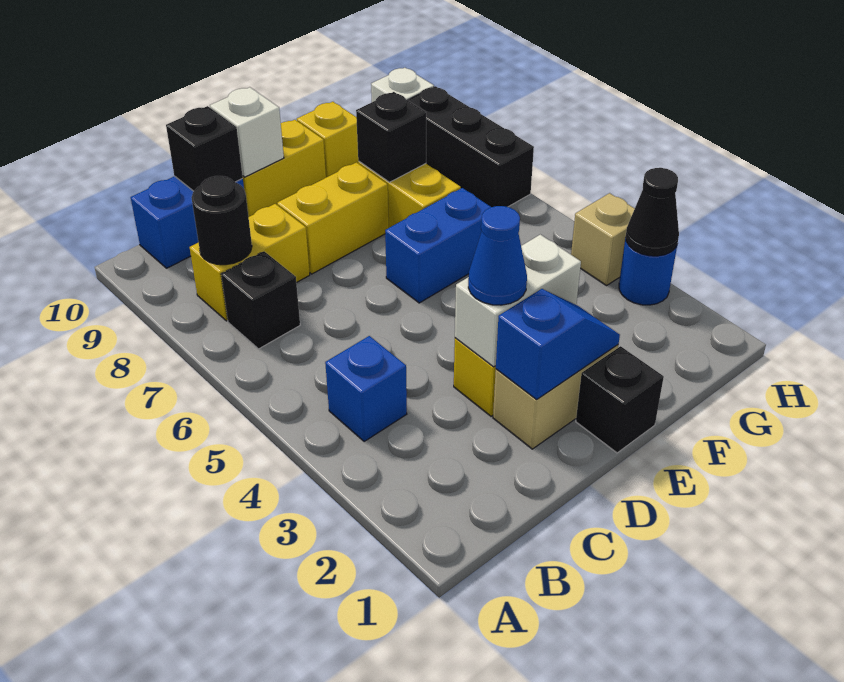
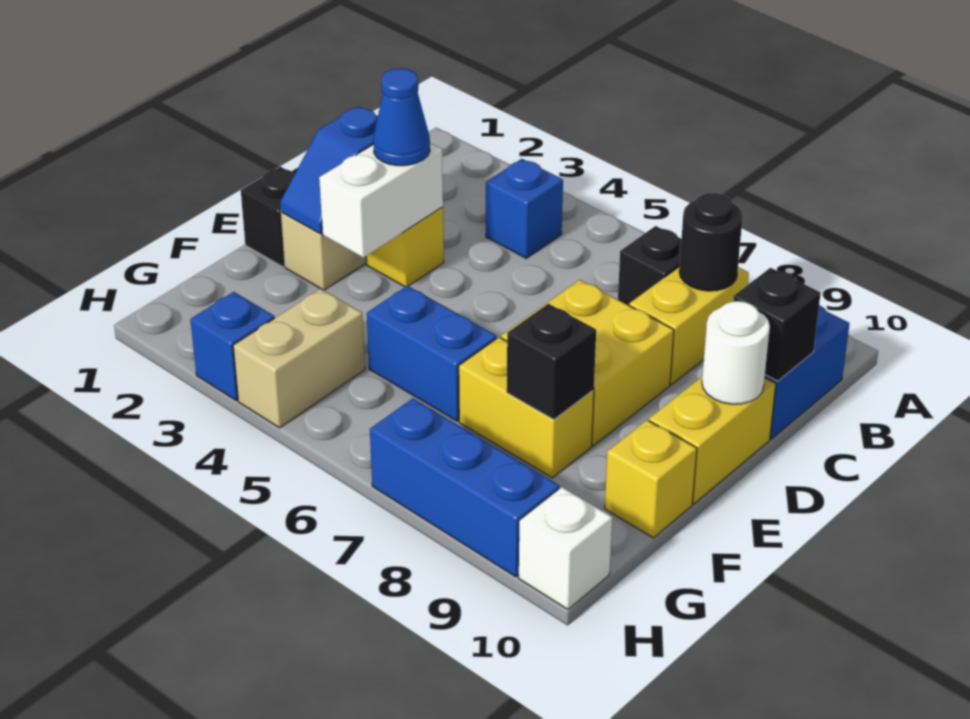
yellow 1x2 brick [277,162,389,274] -> yellow 2x2 brick [501,280,674,446]
white 1x1 brick [210,87,284,177] -> white 1x1 round brick [702,301,770,404]
blue 1x2 brick [385,188,491,303] -> blue 1x2 brick turned to [367,286,497,421]
blue 1x1 round brick [619,237,677,305] -> blue 1x1 brick [190,292,275,401]
black 1x1 cone [626,168,679,256] -> none
tan 1x1 brick [571,193,635,286] -> tan 1x2 brick [233,289,365,428]
black 1x3 brick [408,86,534,207] -> blue 1x3 brick [370,398,559,577]

